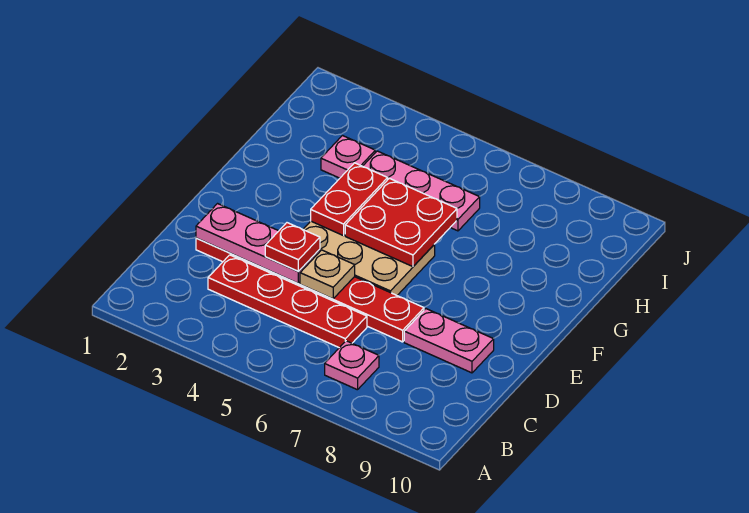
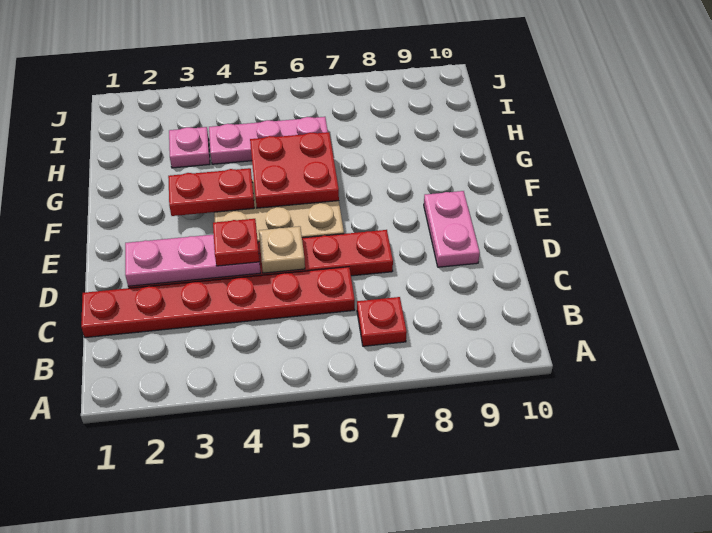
pink 1x1 plate [325,341,379,390] -> red 1x1 plate [357,297,407,346]
red 1x4 plate [208,255,367,348] -> red 1x6 plate [81,267,355,338]
pink 1x2 plate [404,309,494,373] -> pink 1x2 plate turned to [424,191,480,267]
red 1x2 plate [311,163,388,236] -> red 1x2 plate turned to [168,168,255,216]

